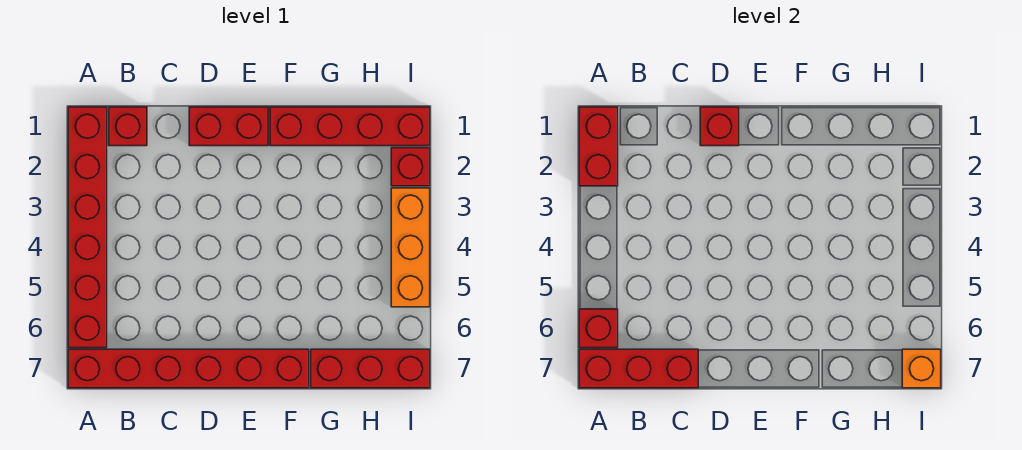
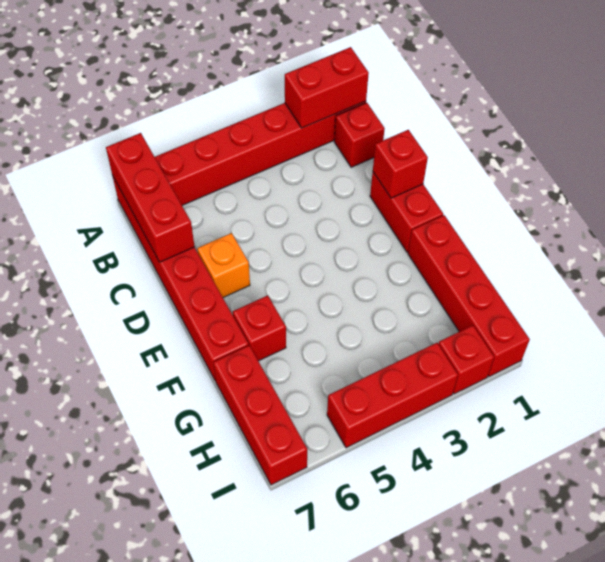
red 1x1 brick [579,309,618,348] -> red 1x1 brick moved to [233,295,286,361]
orange 1x3 brick [391,188,430,307] -> red 1x3 brick [327,343,458,448]
orange 1x1 brick [902,349,941,388] -> orange 1x1 brick moved to [197,233,250,297]

